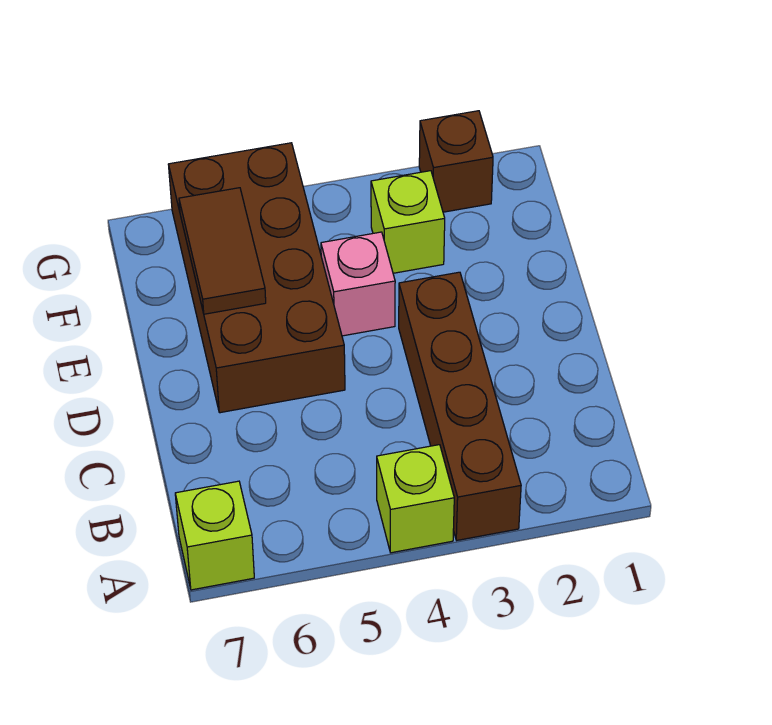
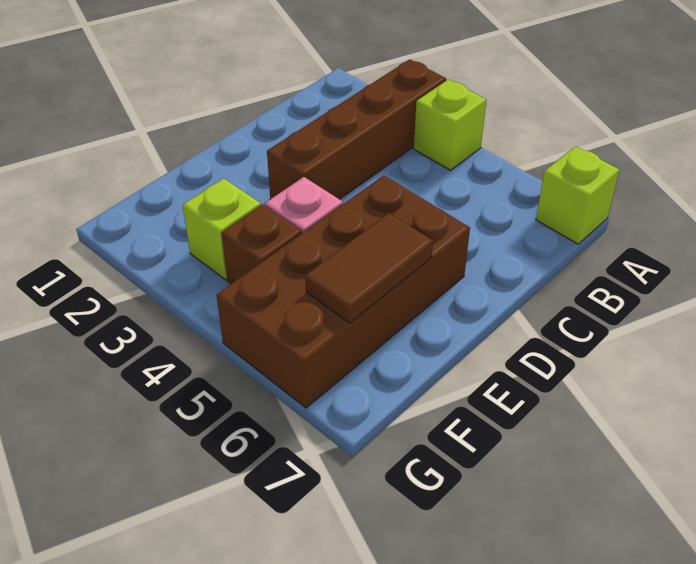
brown 1x1 brick [419,111,493,212] -> brown 1x1 brick moved to [221,205,302,284]

